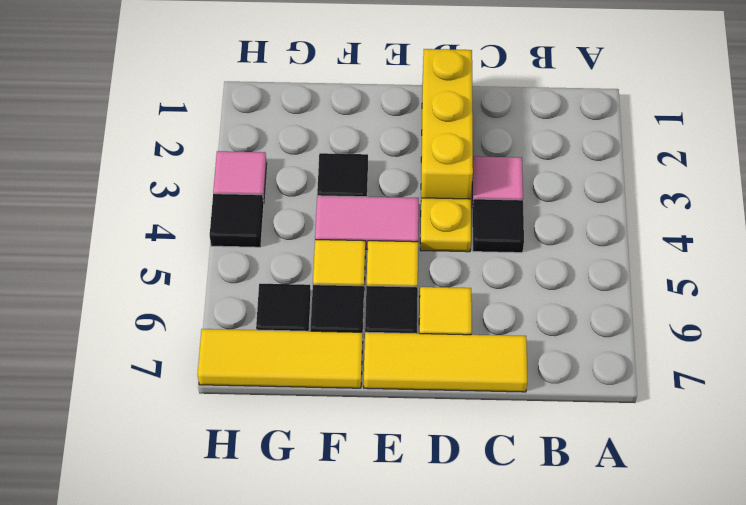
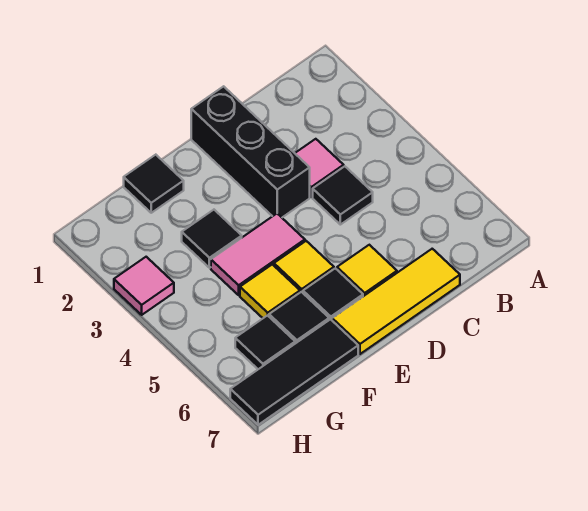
yellow 1x3 brick [421,49,473,199] -> black 1x3 brick [191,86,310,217]
yellow 1x1 plate [420,198,471,252] -> none
yellow 1x3 tile [198,329,363,388] -> black 1x3 tile [230,319,358,425]
black 1x1 tile [210,194,264,247] -> black 1x1 tile moved to [124,155,184,213]

